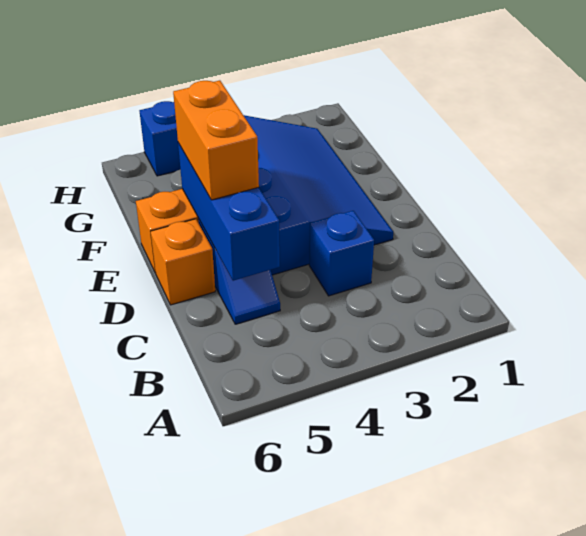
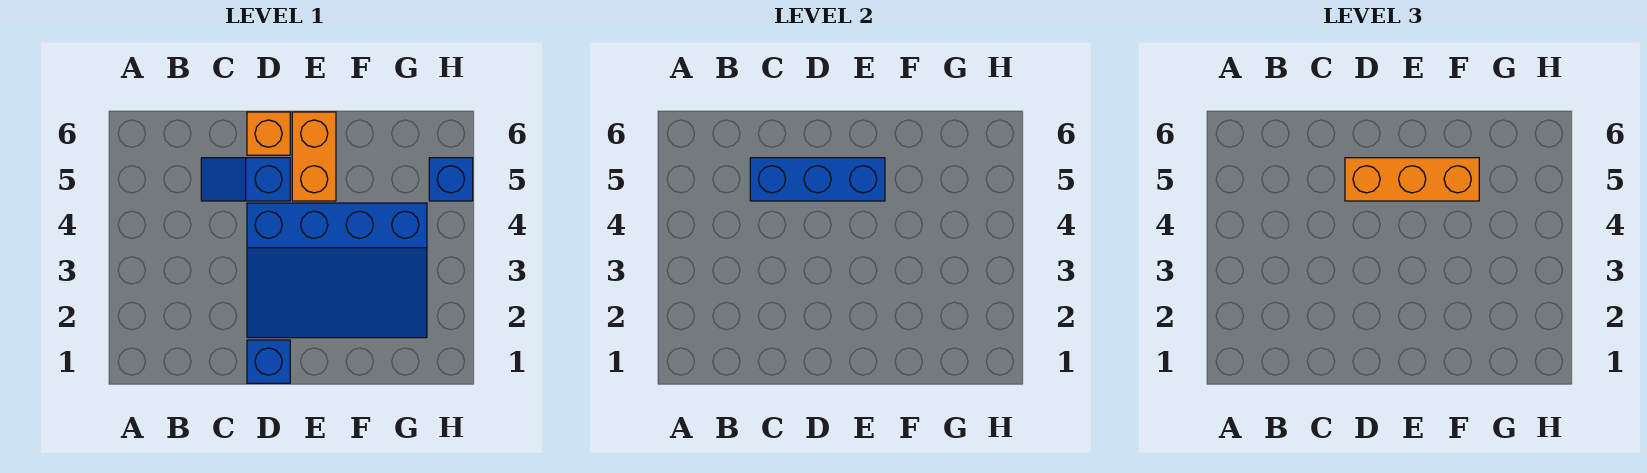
blue 1x1 brick [309,211,374,296] -> blue 1x1 brick moved to [247,340,290,383]
orange 1x2 brick [173,80,259,200] -> orange 1x3 brick [1345,158,1479,201]

